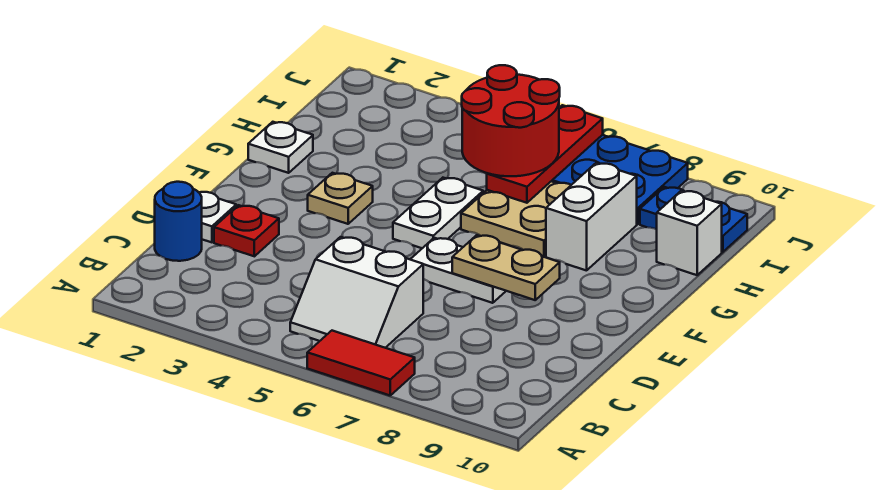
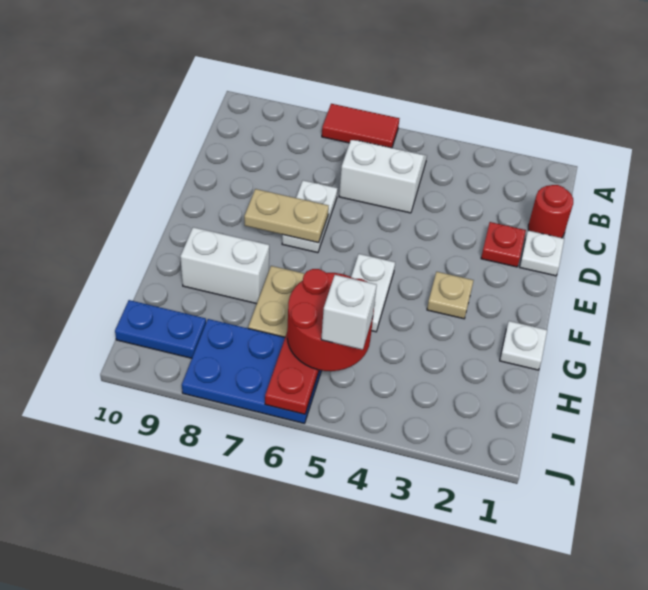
blue 1x1 round brick [155,182,202,261] -> red 1x1 round brick [528,185,573,238]
white 1x2 plate [410,238,506,303] -> white 1x2 plate turned to [282,180,338,253]
white 1x2 brick [546,163,637,271] -> white 1x2 brick turned to [180,227,269,304]
white 1x1 brick [657,191,722,275] -> white 1x1 brick moved to [321,275,377,350]

